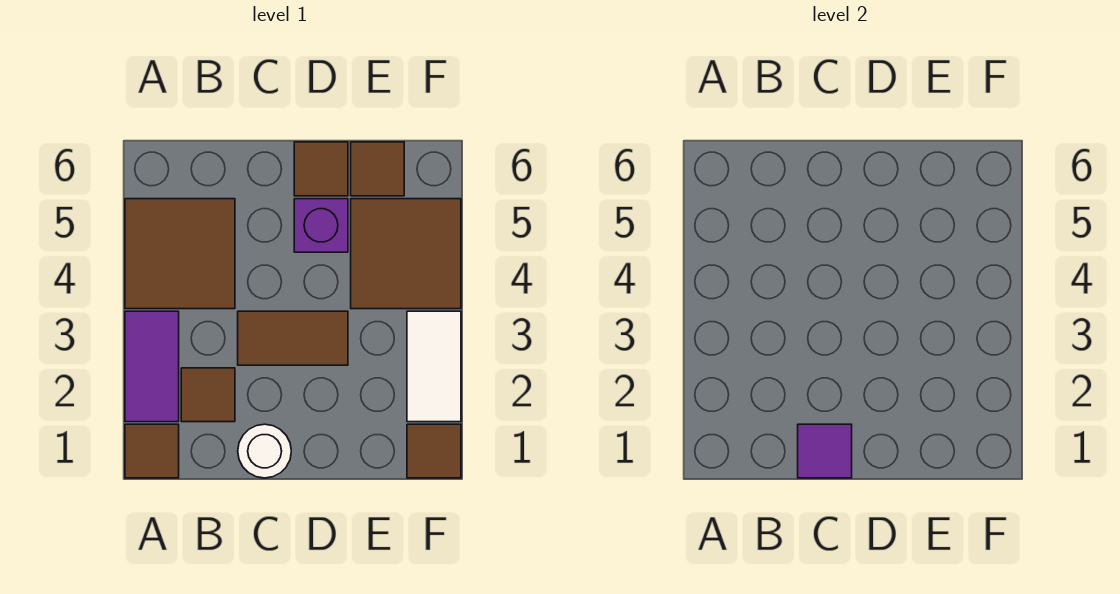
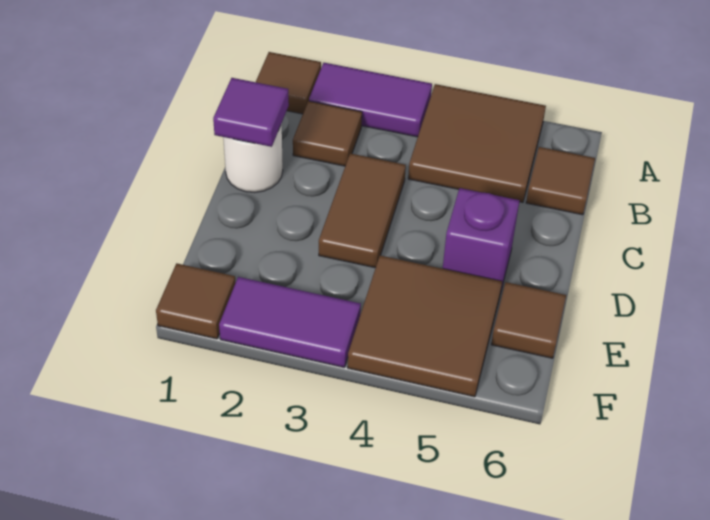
brown 1x1 tile [294,142,348,196] -> brown 1x1 tile moved to [526,147,595,215]
white 1x2 tile [407,311,461,422] -> purple 1x2 tile [219,277,361,367]

